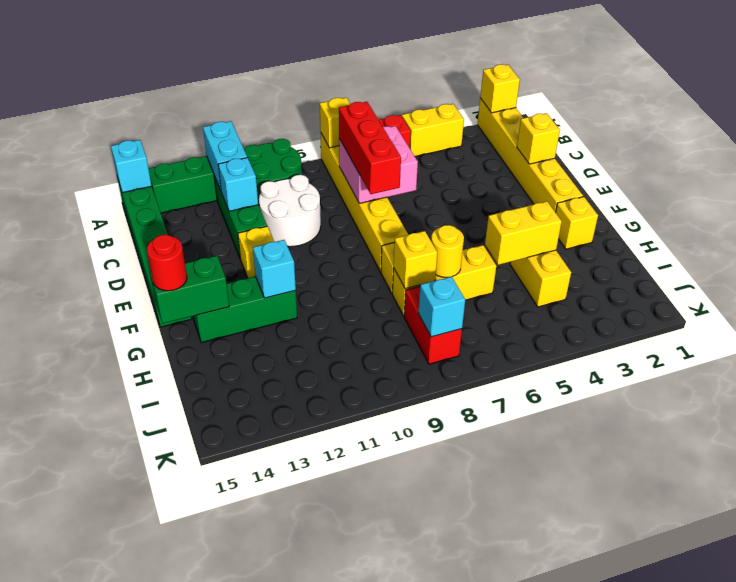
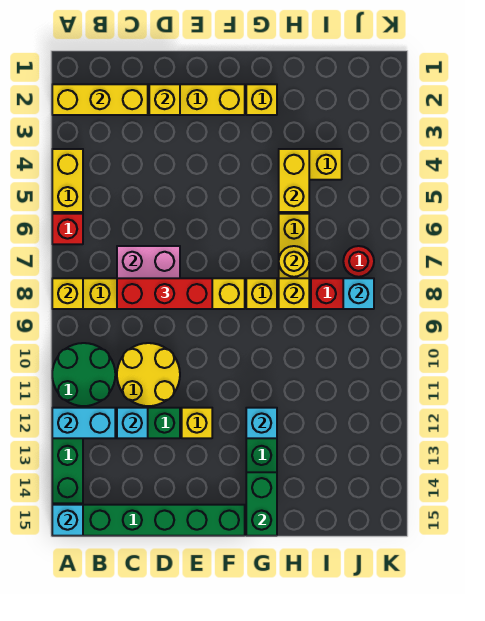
yellow 1x1 brick [480,64,520,113] -> yellow 1x3 brick [52,84,148,115]
white 2x2 round brick [259,175,321,247] -> yellow 2x2 round brick [117,343,180,406]
red 1x1 round brick [147,235,187,291] -> red 1x1 round brick moved to [343,246,374,277]

